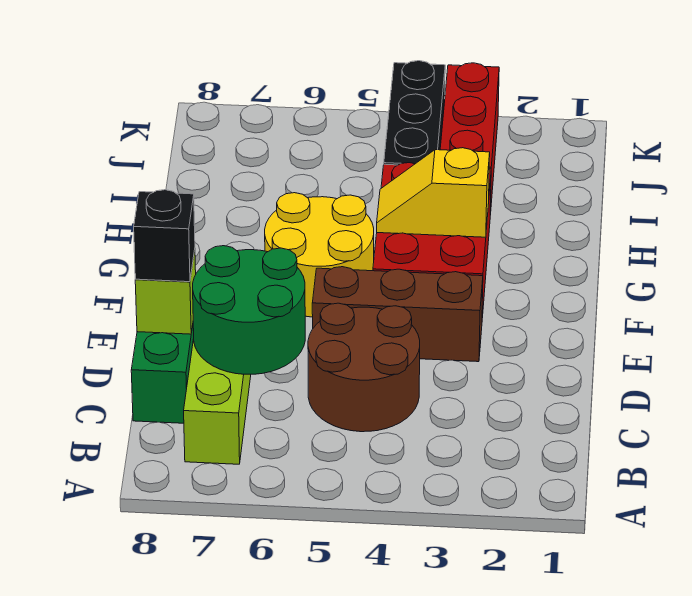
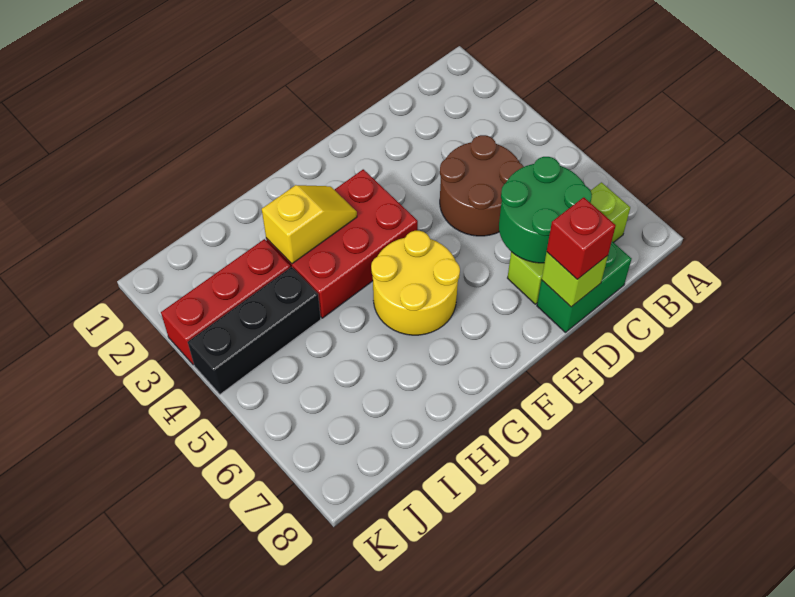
black 1x1 brick [134,190,195,282] -> red 1x1 brick [547,197,616,279]
brown 1x3 brick [312,267,483,362] -> none
yellow 1x2 slope [377,148,490,237] -> yellow 1x2 slope turned to [262,185,357,264]

